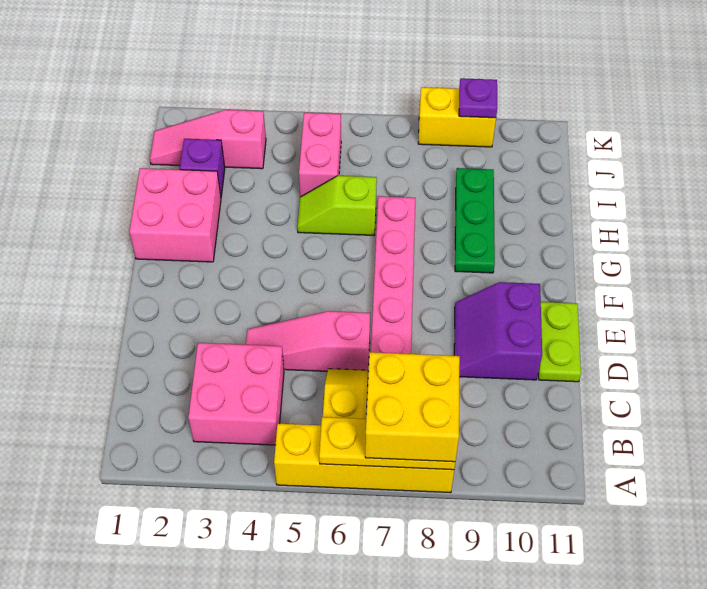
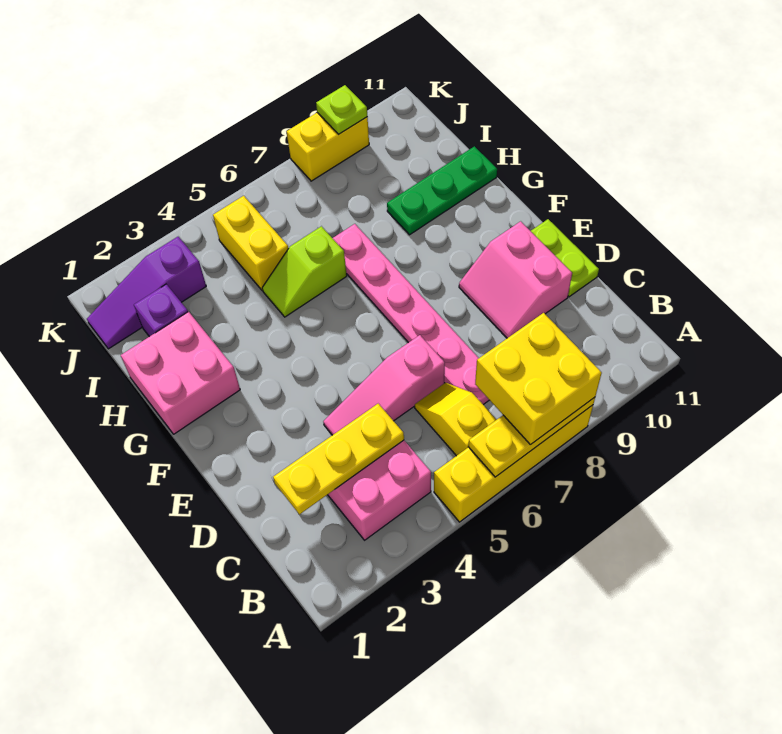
none -> yellow 1x3 plate [273,404,404,514]
purple 2x2 slope [454,282,542,380] -> pink 2x2 slope [459,221,572,338]
green 1x3 plate [455,168,495,273] -> green 1x3 plate turned to [387,146,497,235]
pink 1x2 brick [299,113,341,197] -> yellow 1x2 brick [213,196,289,291]
pink 1x3 slope [150,110,266,169] -> purple 1x3 slope [87,237,206,349]
purple 1x1 plate [459,78,497,118] -> lime 1x1 plate [316,85,367,134]

